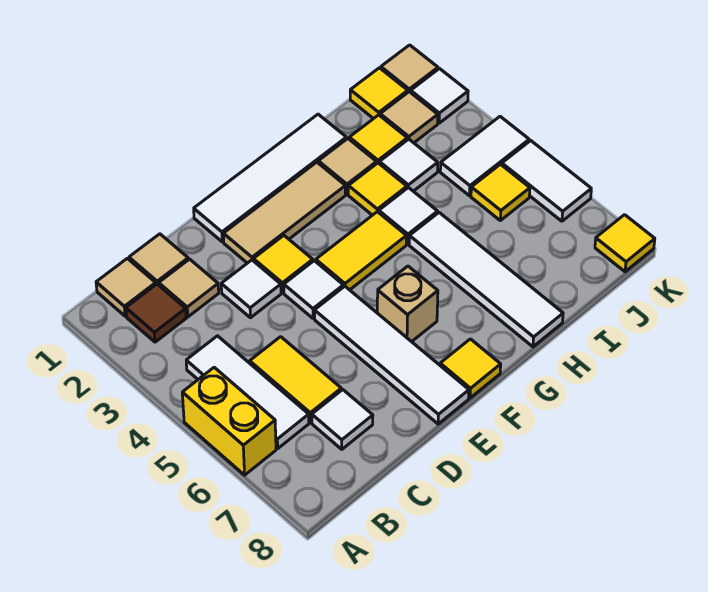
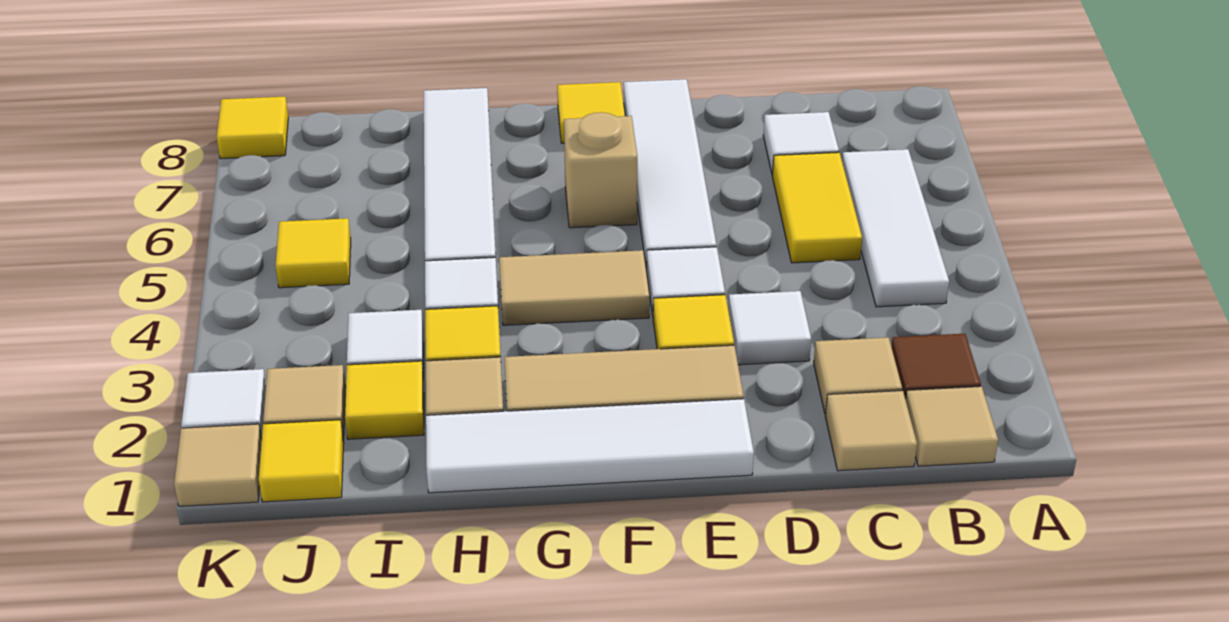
yellow 1x2 brick [182,367,276,475] -> none
yellow 1x2 tile [316,212,406,290] -> tan 1x2 tile [499,250,650,325]
white 1x2 tile [440,117,529,196] -> none
white 1x2 tile [502,141,591,221] -> none

